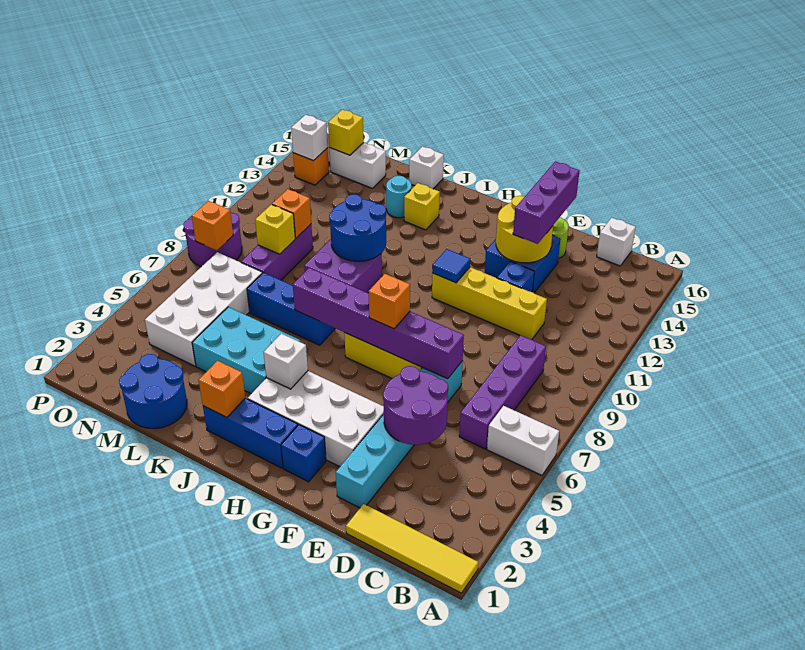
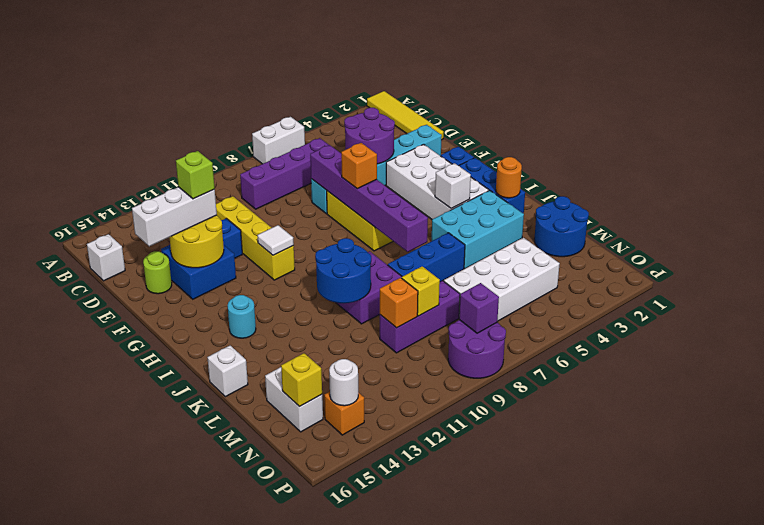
white 1x2 brick [487,406,559,475] -> white 1x2 brick turned to [252,117,305,164]
purple 1x3 brick [513,162,580,244] -> white 1x3 brick [132,187,217,246]
none -> lime 1x1 brick [176,151,215,199]
blue 1x1 tile [432,249,470,283] -> white 1x1 tile [257,225,294,255]
orange 1x1 brick [199,361,245,417] -> orange 1x1 round brick [496,157,522,198]
cyan 2x3 brick [192,307,300,394] -> cyan 2x3 brick turned to [432,190,524,269]
blue 1x3 brick [247,273,335,345] -> blue 1x3 brick turned to [388,233,465,282]
yellow 1x1 brick [404,183,440,230] -> none
cyan 1x1 round brick [386,176,412,218] -> cyan 1x1 round brick moved to [228,295,256,338]
orange 1x1 brick [192,201,233,250] -> purple 1x1 brick [459,283,499,333]
white 1x1 brick [291,115,328,161] -> white 1x1 round brick [329,359,358,406]

